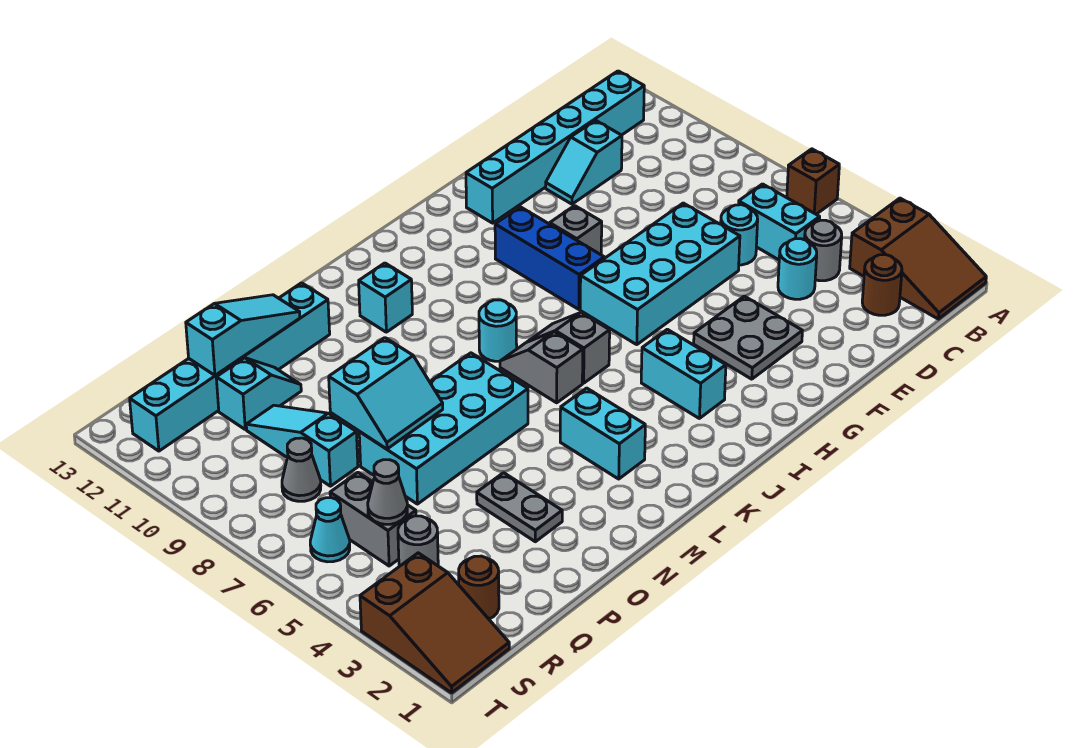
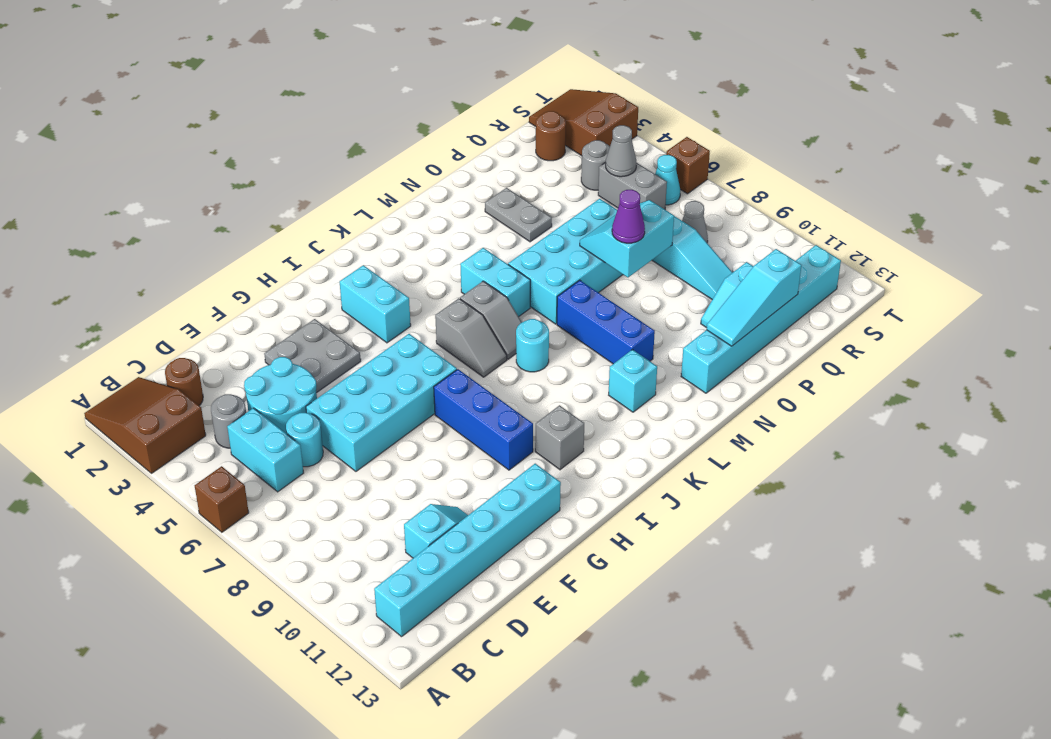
cyan 1x1 round brick [778,239,817,299] -> cyan 2x2 round brick [244,357,317,434]
grey 1x1 brick [550,206,602,255] -> grey 1x1 brick moved to [535,405,584,470]
cyan 1x2 brick [560,388,645,479] -> cyan 1x2 brick moved to [460,248,530,317]
none -> blue 1x3 brick [557,280,655,364]
none -> purple 1x1 cone [612,190,645,243]
none -> brown 1x1 brick [666,137,710,194]

